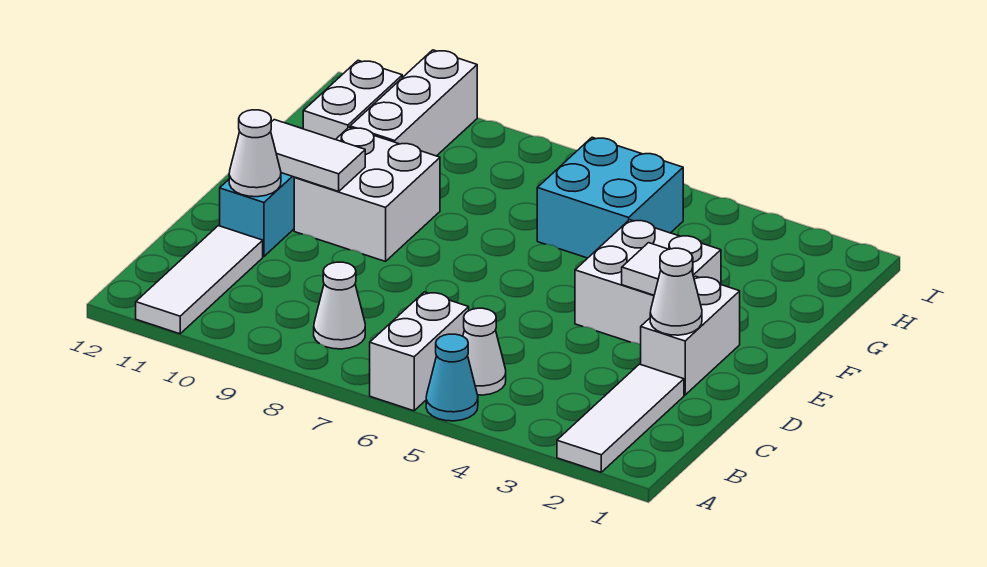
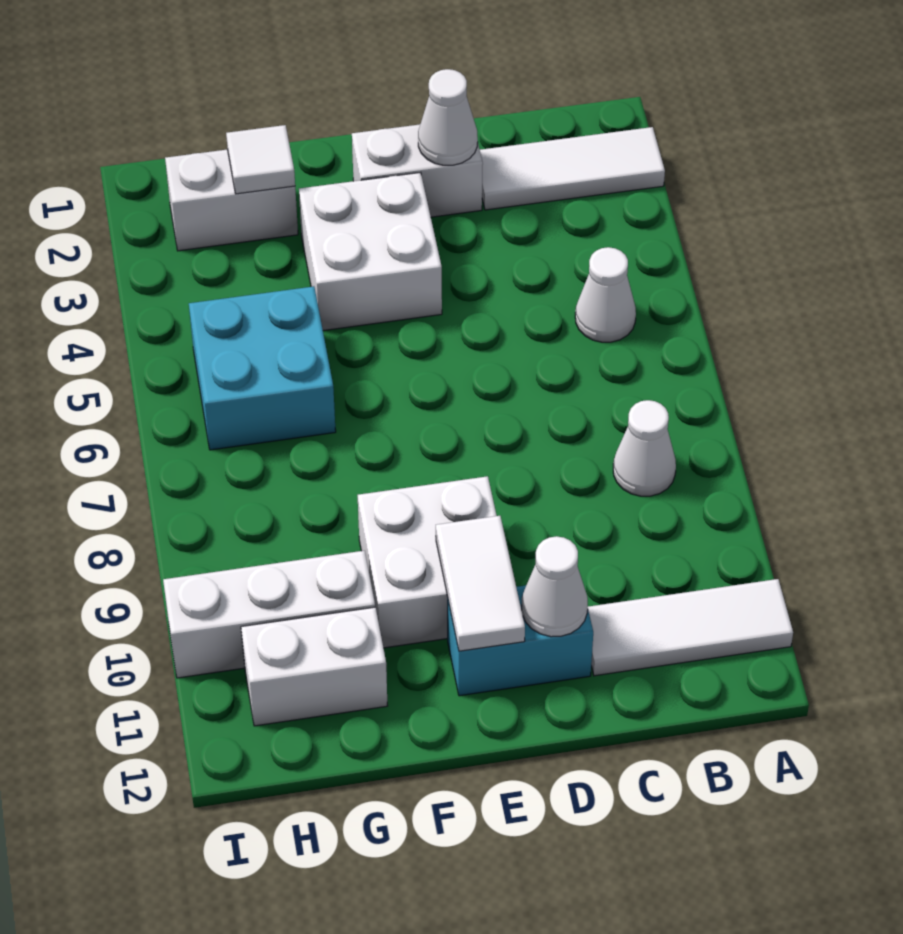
cyan 1x1 cone [426,334,478,421] -> none
white 1x2 brick [370,292,469,411] -> white 1x2 brick moved to [165,149,298,251]
white 1x1 tile [622,243,693,295] -> white 1x1 tile moved to [226,125,295,194]

